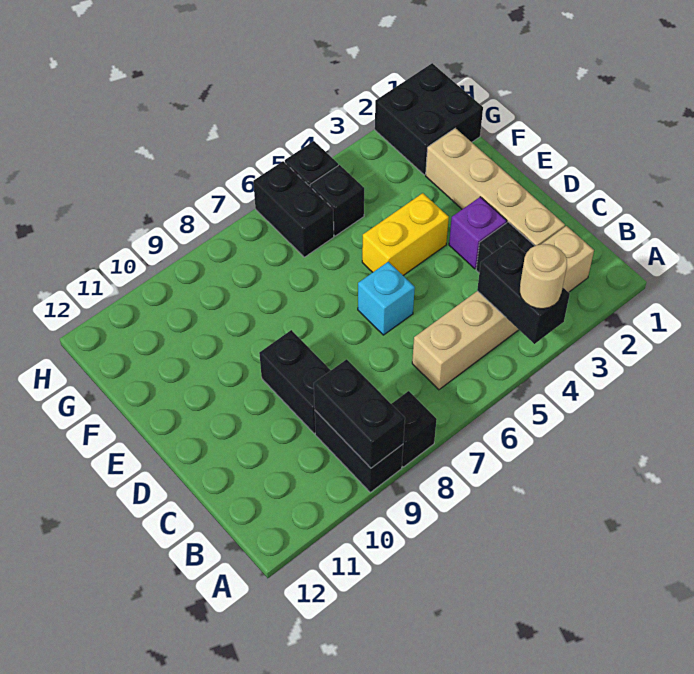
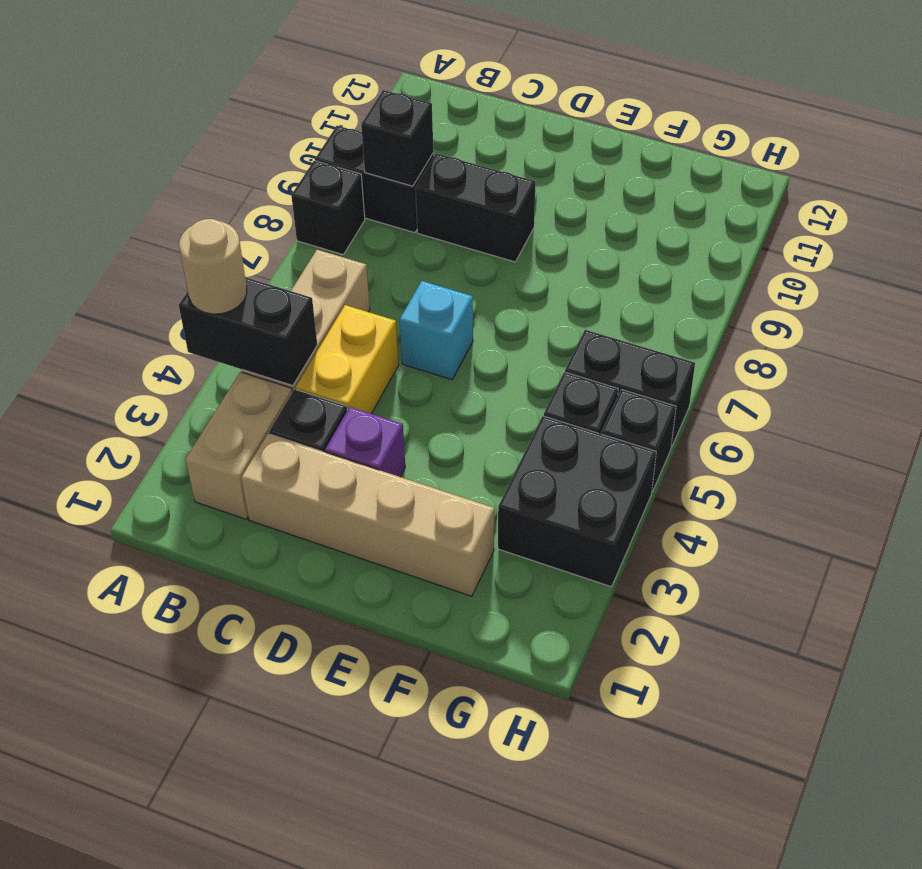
black 1x2 brick [314,359,405,468] -> black 1x1 brick [361,90,433,186]
yellow 1x2 brick [362,193,449,275] -> yellow 1x2 brick moved to [296,305,399,414]
black 2x2 brick [375,63,483,175] -> black 2x2 brick moved to [498,416,656,587]

